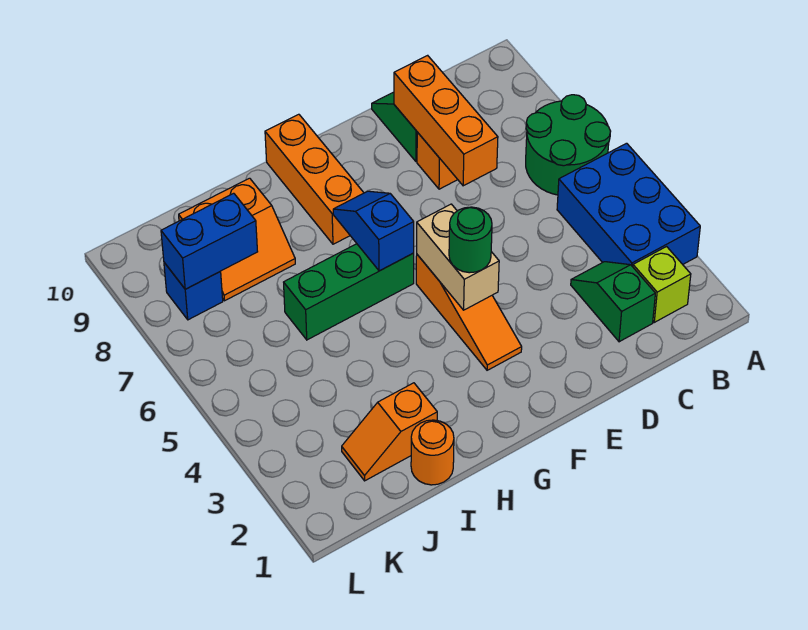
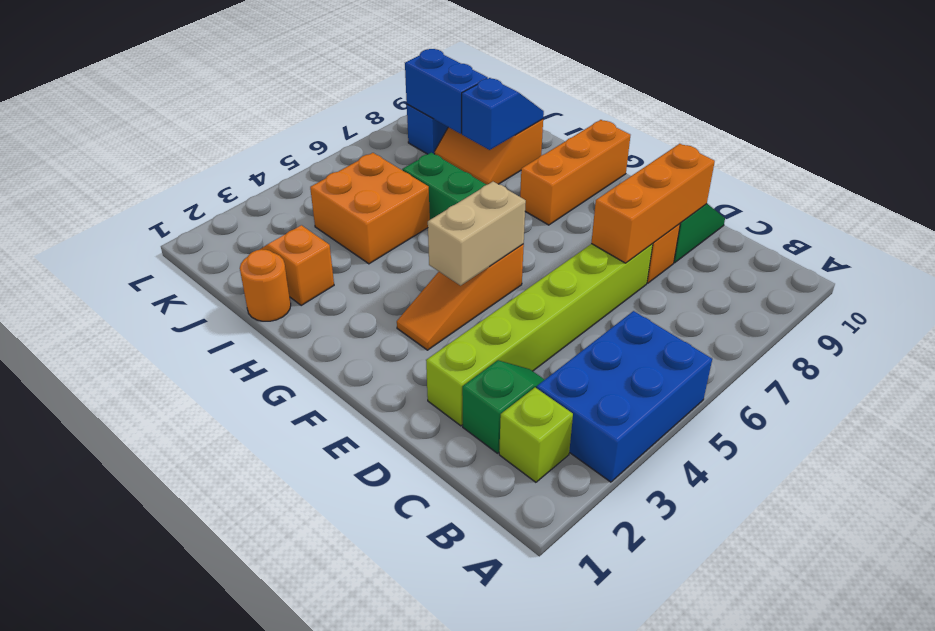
green 2x2 round brick [526,95,611,195] -> none
none -> lime 1x6 brick [426,244,653,426]
green 1x1 round brick [449,207,492,273] -> none
blue 1x2 slope [333,191,414,271] -> blue 1x2 slope moved to [462,78,544,150]
none -> orange 2x2 brick [310,153,430,264]

